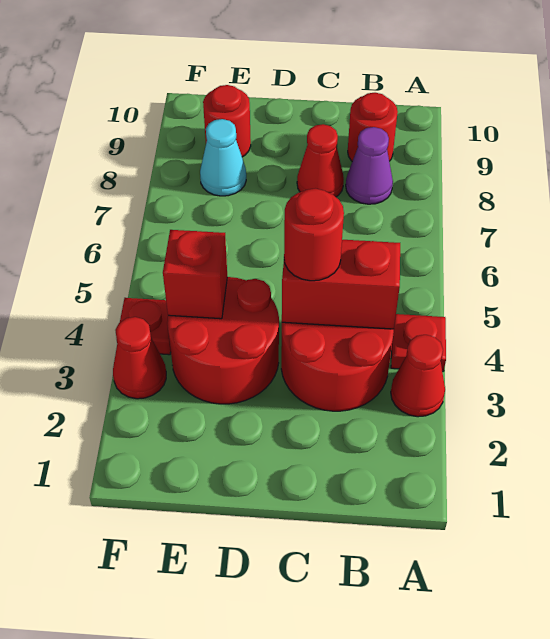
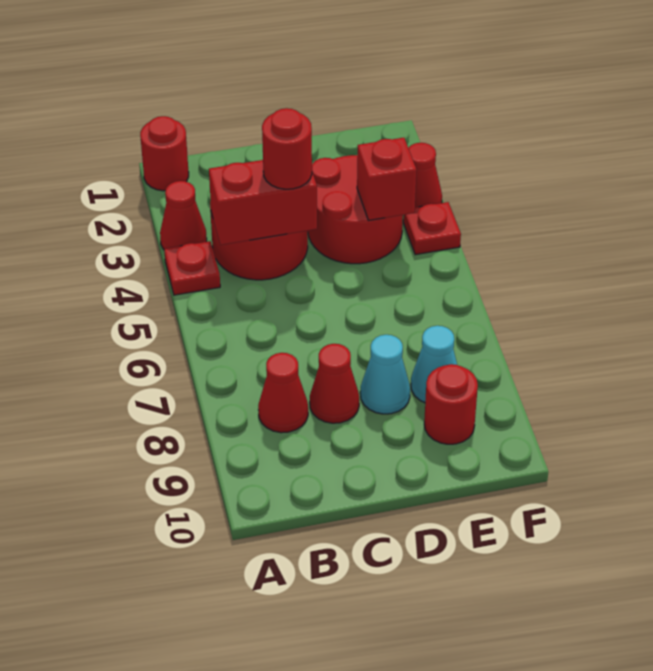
purple 1x1 cone [346,127,393,204] -> red 1x1 cone [258,353,308,433]
red 1x1 round brick [348,93,398,161] -> red 1x1 round brick moved to [140,116,189,191]
none -> cyan 1x1 cone [360,335,410,414]

